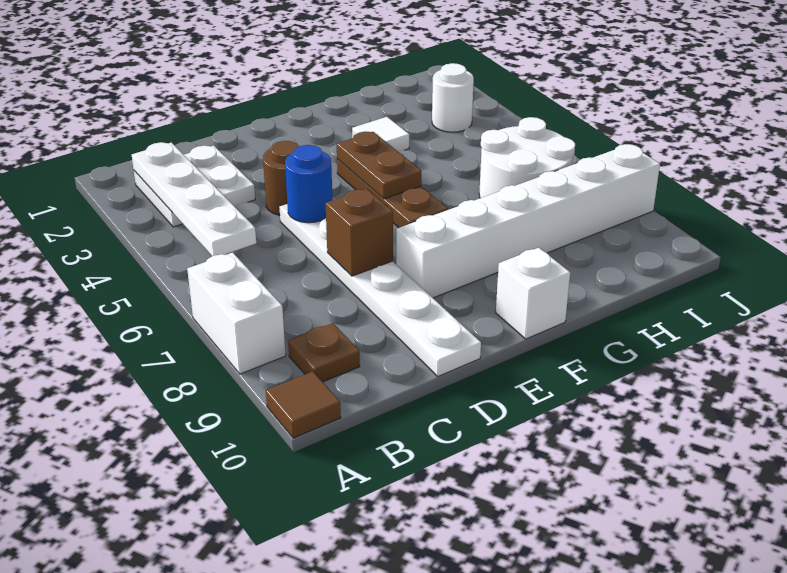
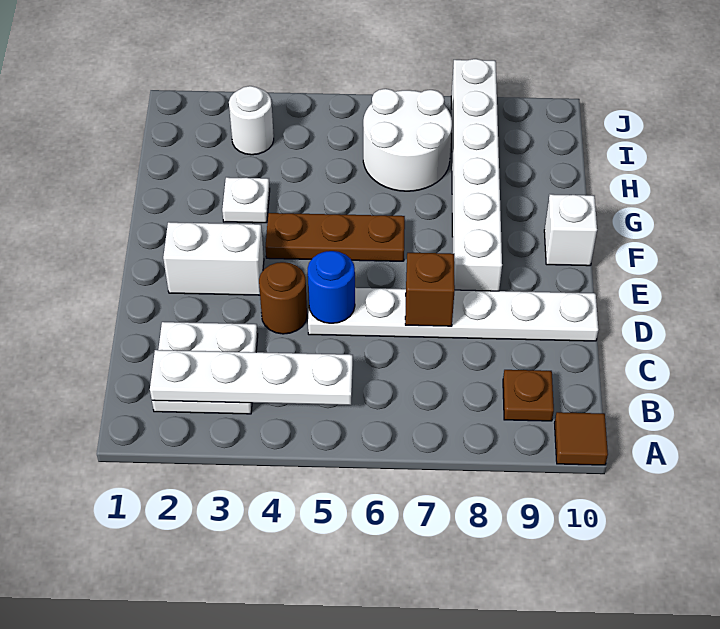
white 1x2 brick [187,253,286,374] -> white 1x2 brick moved to [163,222,264,295]
brown 1x2 plate [337,132,421,199] -> none
white 1x1 tile [352,117,409,151] -> white 1x1 plate [222,177,270,223]

